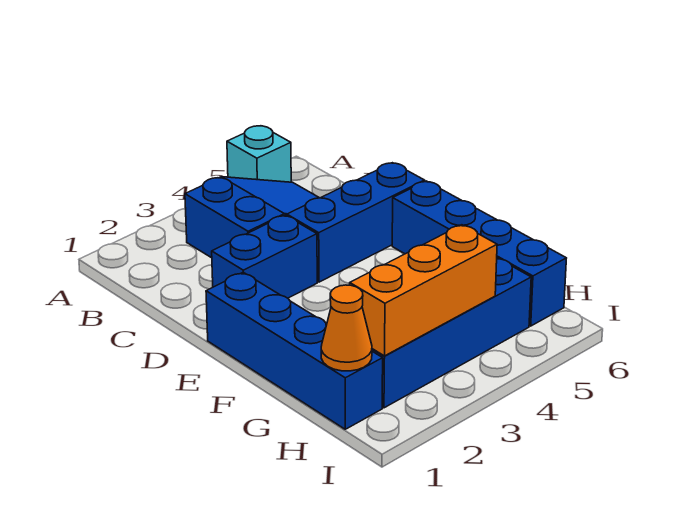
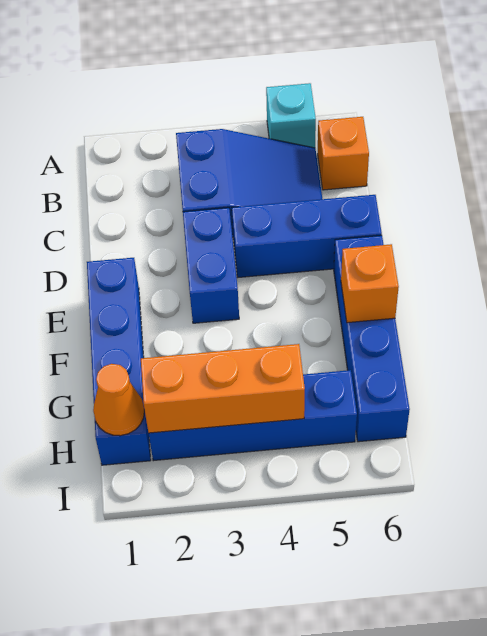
none -> orange 1x1 brick [318,117,369,190]
blue 1x2 brick [212,215,317,298] -> blue 1x2 brick turned to [183,208,239,323]
none -> orange 1x1 brick [341,244,399,323]

